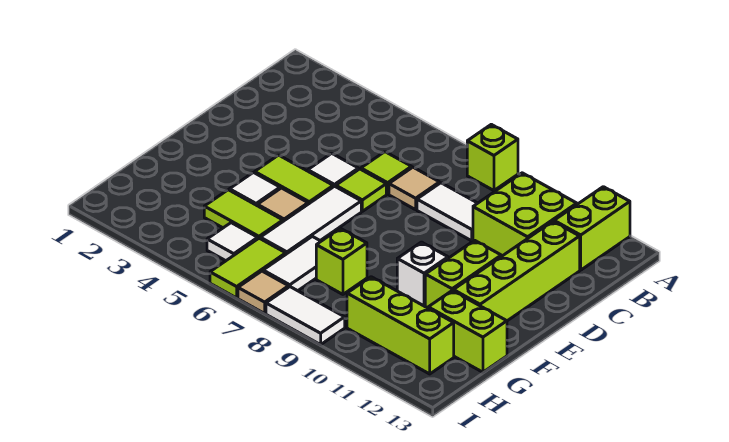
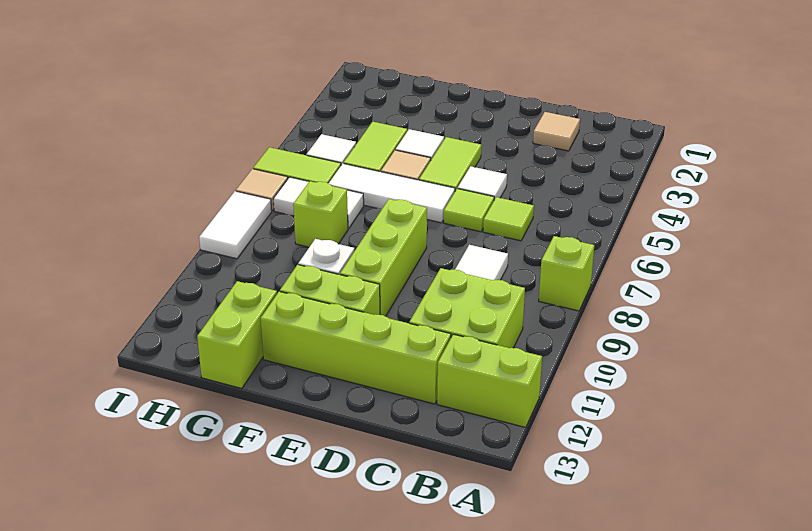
tan 1x1 tile [389,167,440,210] -> tan 1x1 tile moved to [533,112,580,151]
lime 1x3 brick [347,277,454,374] -> lime 1x3 brick moved to [340,199,427,316]

